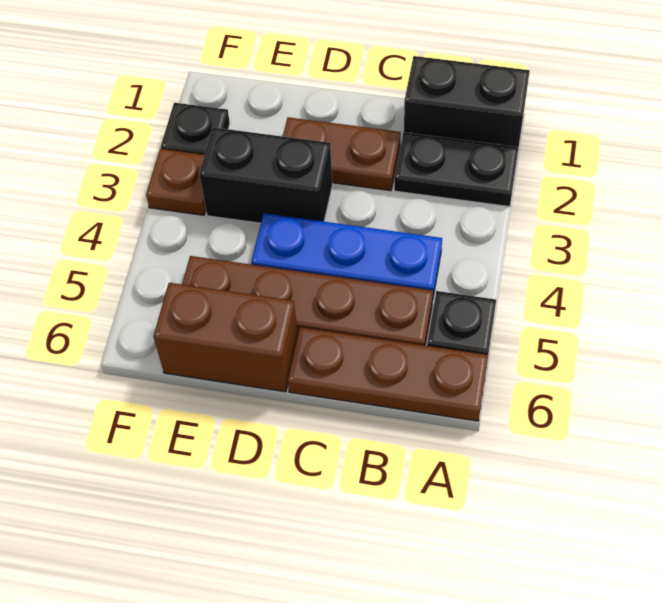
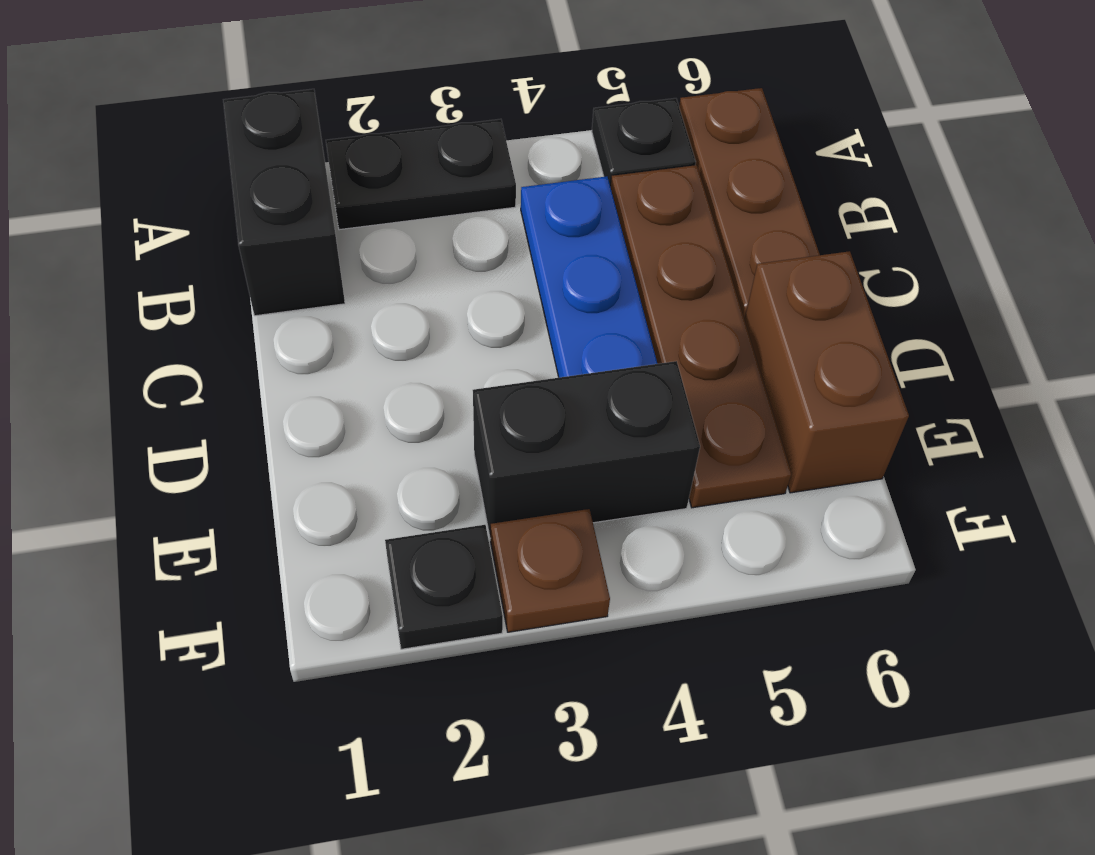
black 1x2 plate [394,132,519,207] -> black 1x2 plate turned to [326,119,516,230]
brown 1x2 plate [283,117,401,191] -> none
black 1x2 brick [199,127,332,223] -> black 1x2 brick turned to [473,361,700,538]

